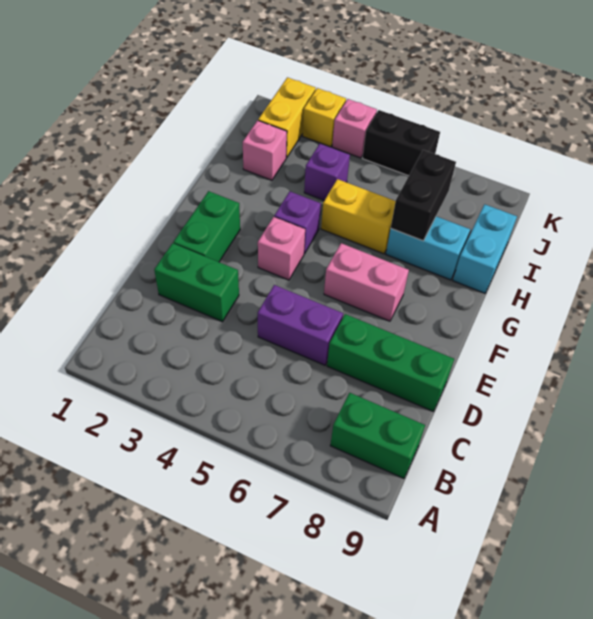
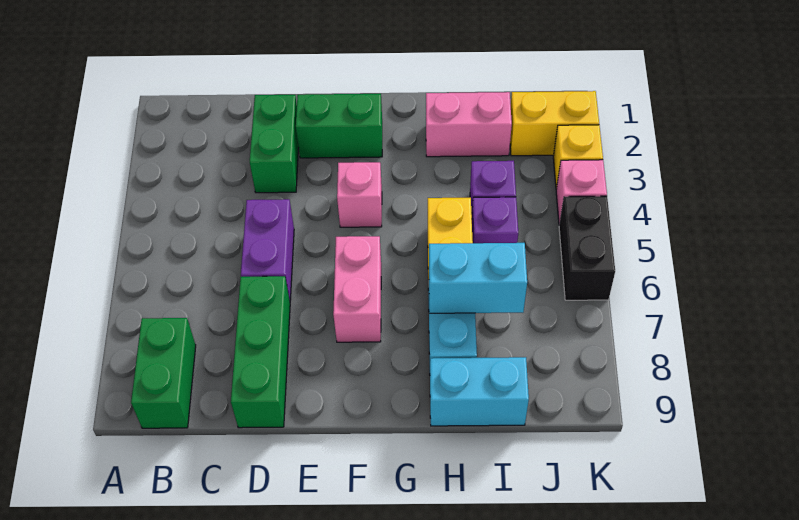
purple 1x1 brick [274,191,321,254] -> purple 1x1 brick moved to [472,197,518,243]
black 1x2 brick [391,150,456,241] -> cyan 1x2 brick [429,243,527,313]
pink 1x1 brick [243,120,287,180] -> pink 1x2 brick [426,92,512,157]

